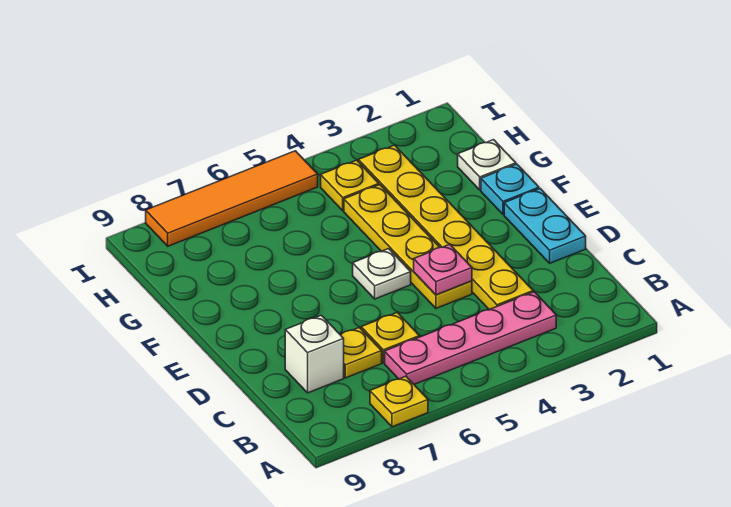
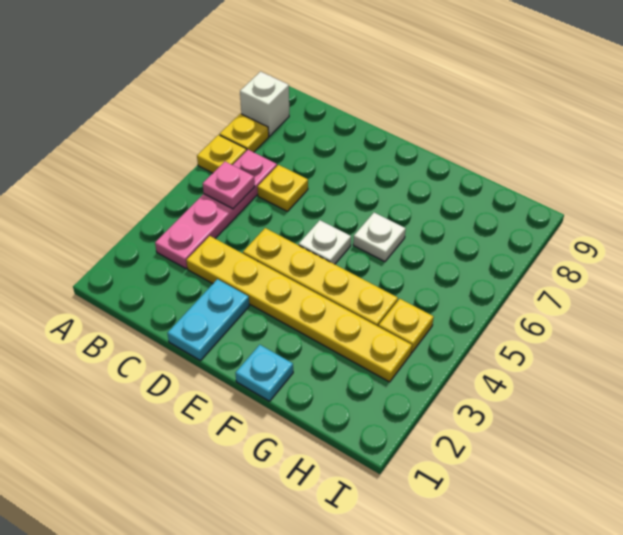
yellow 1x1 plate [341,327,382,378] -> yellow 1x1 plate moved to [197,135,247,173]
white 1x1 brick [285,315,344,393] -> white 1x1 brick moved to [240,72,289,136]
cyan 1x2 plate [504,189,586,263] -> cyan 1x2 plate turned to [167,279,249,361]
pink 1x1 plate [414,244,472,295] -> pink 1x1 plate moved to [203,162,255,209]
white 1x1 plate [458,140,516,190] -> white 1x1 plate moved to [353,213,406,262]
orange 1x4 tile [146,151,318,246] -> none

